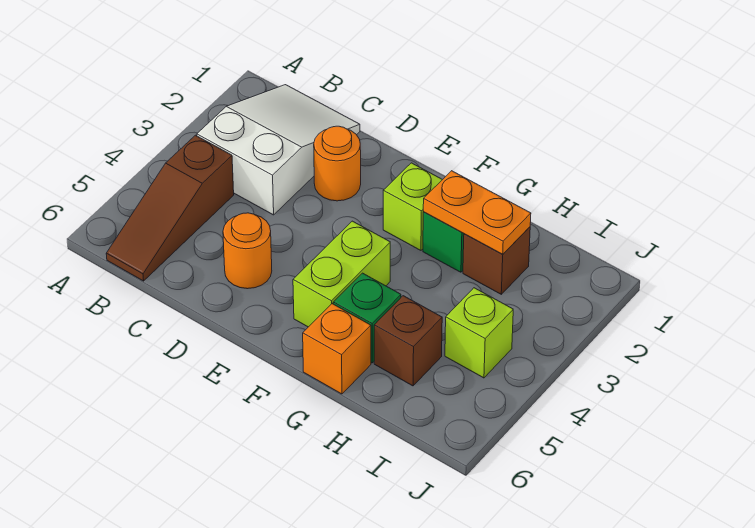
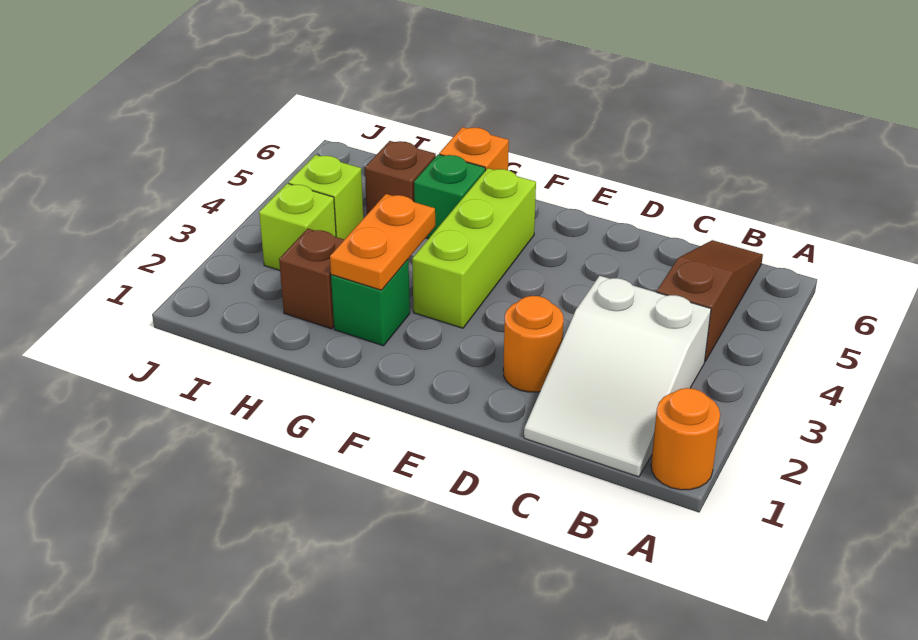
orange 1x1 round brick [223,213,272,289] -> orange 1x1 round brick moved to [651,388,720,490]
lime 1x1 brick [383,163,442,250] -> lime 1x1 brick moved to [259,183,336,270]
lime 1x2 brick [293,221,390,327] -> lime 1x3 brick [412,168,536,328]
orange 1x2 plate [423,171,531,254] -> orange 1x2 plate turned to [330,194,435,290]

